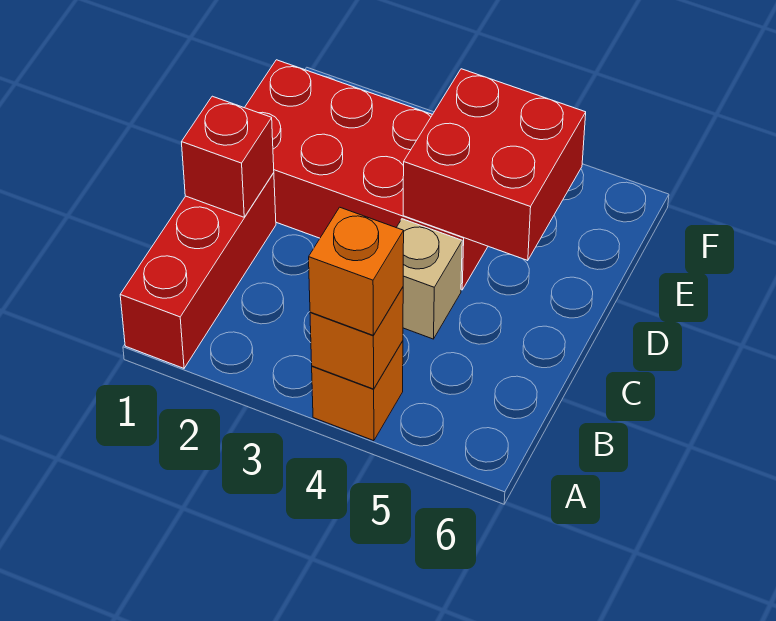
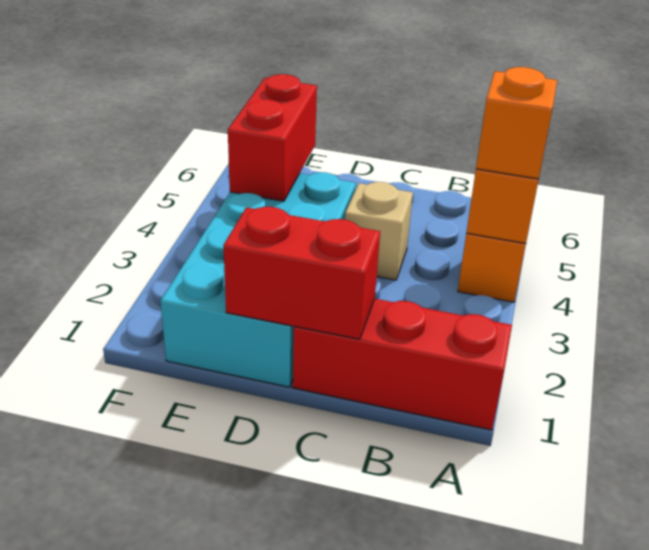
red 1x1 brick [182,96,274,217] -> red 1x2 brick [223,207,380,339]
red 2x4 brick [245,60,488,290] -> cyan 2x4 brick [160,172,356,387]
red 2x2 brick [403,69,586,261] -> red 1x2 brick [228,74,317,201]

